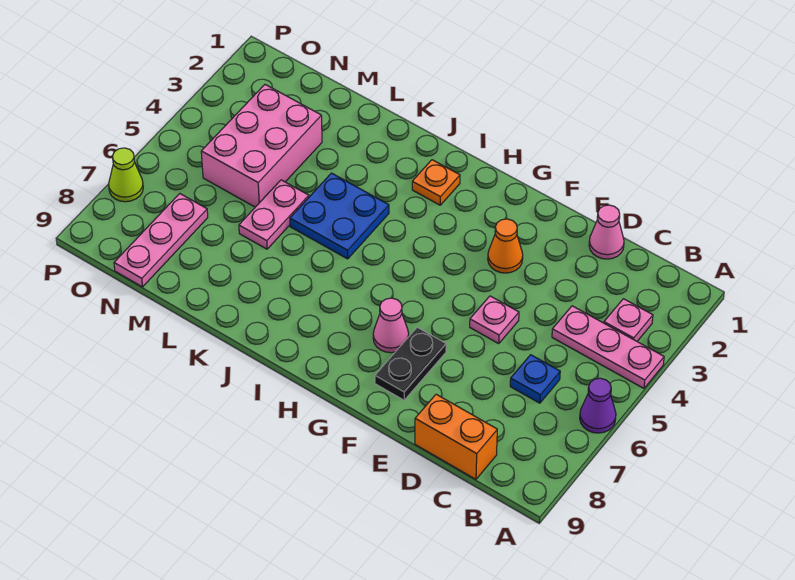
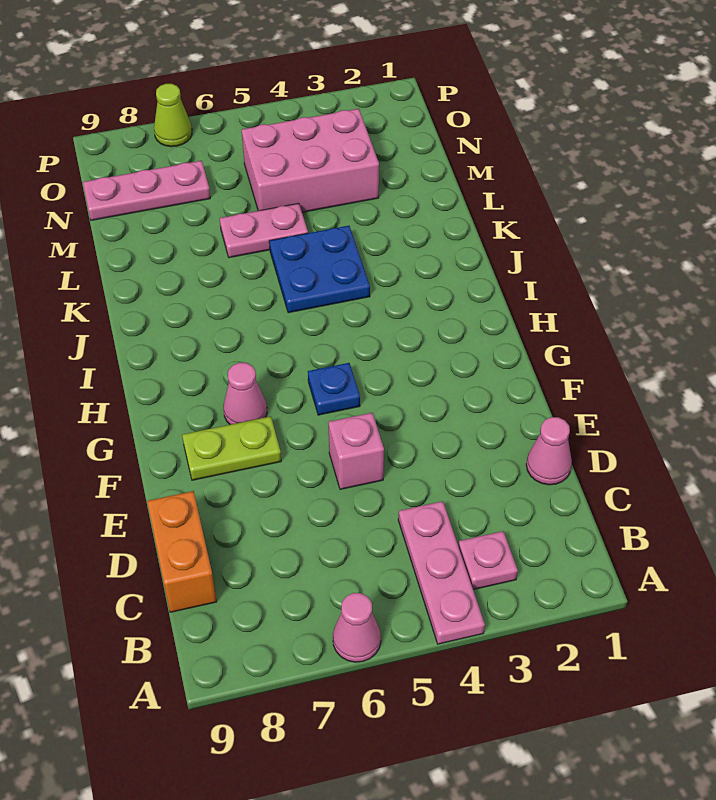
purple 1x1 cone [580,378,616,433] -> pink 1x1 cone [333,593,381,662]
blue 1x1 plate [510,355,560,403] -> blue 1x1 plate moved to [308,363,360,415]
pink 1x1 plate [470,296,519,344] -> pink 1x1 brick [328,413,384,489]
orange 1x1 cone [488,219,523,273] -> none
black 1x2 plate [375,327,446,400] -> lime 1x2 plate [182,416,281,480]
orange 1x1 plate [412,160,460,205] -> none

